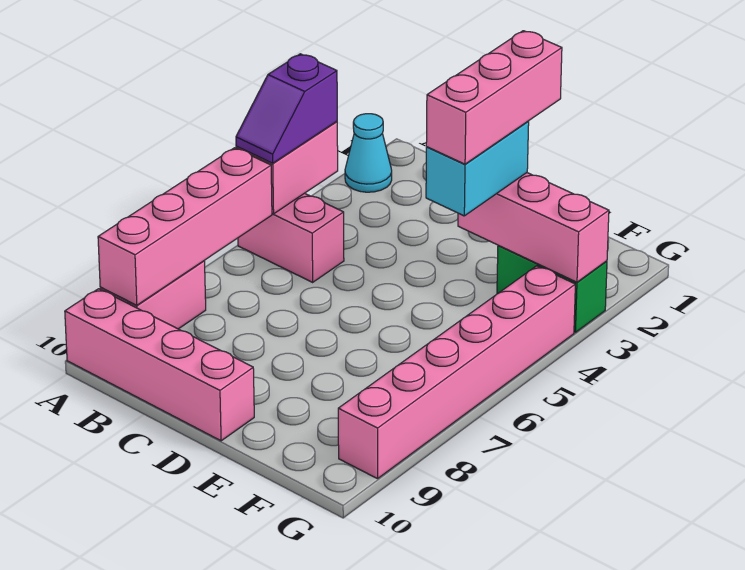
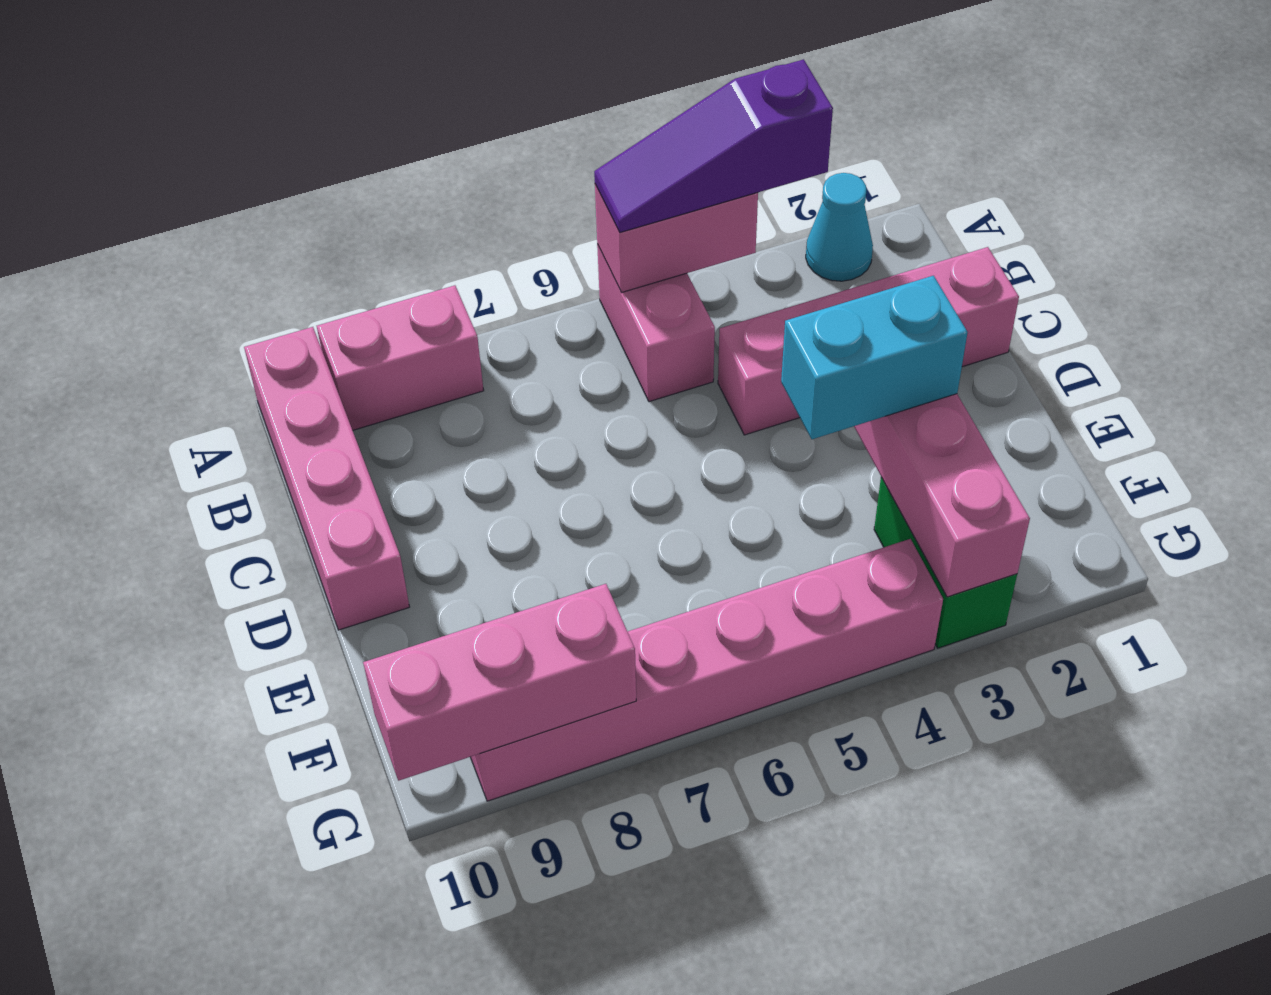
purple 1x2 slope [236,54,337,163] -> purple 1x3 slope [594,59,833,232]
pink 1x4 brick [98,148,272,305] -> pink 1x4 brick moved to [718,247,1019,435]
pink 1x3 brick [426,31,562,164] -> pink 1x3 brick moved to [363,584,636,781]

